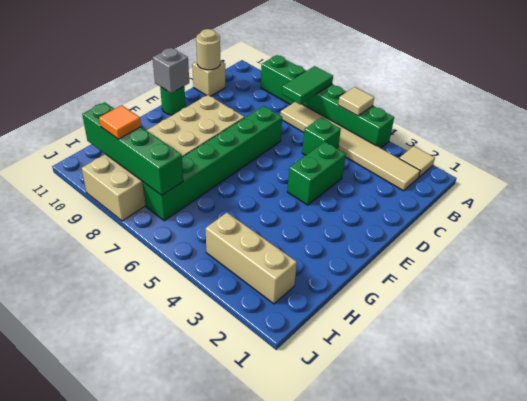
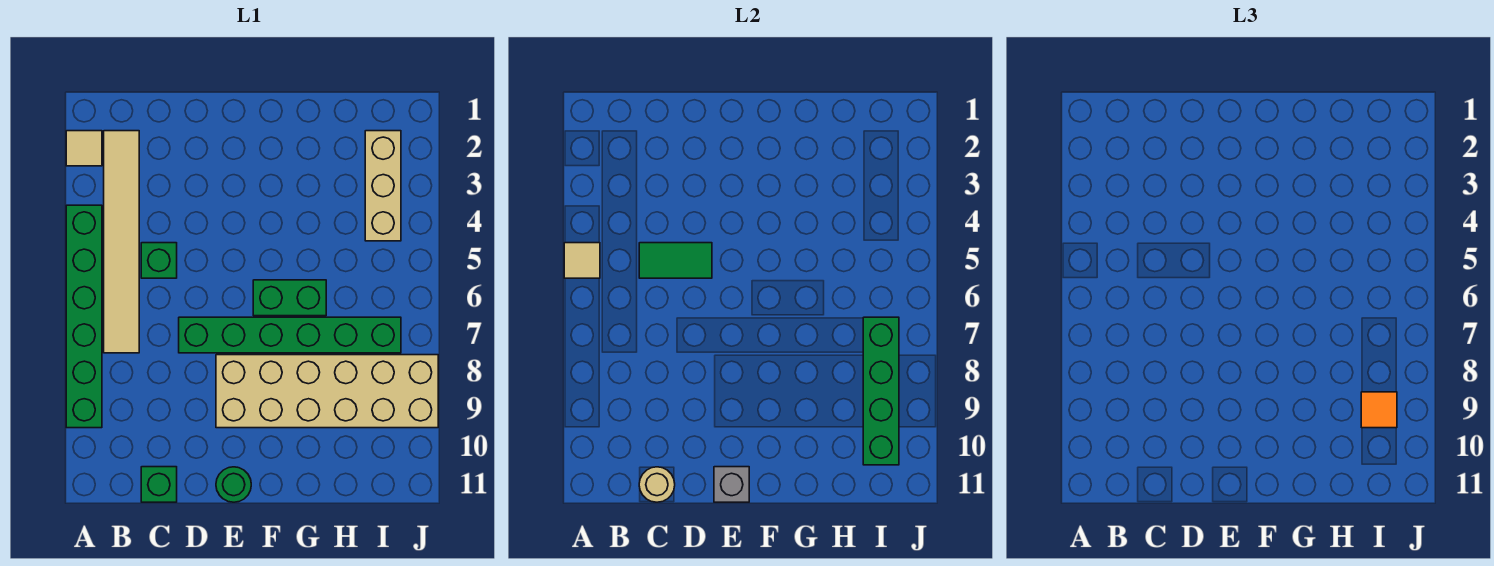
green 1x2 tile [282,66,333,104] -> green 1x2 tile moved to [639,243,712,278]
tan 1x1 brick [192,61,225,96] -> green 1x1 brick [141,467,177,502]
green 1x2 brick [287,142,346,205] -> green 1x2 brick moved to [253,280,326,316]

